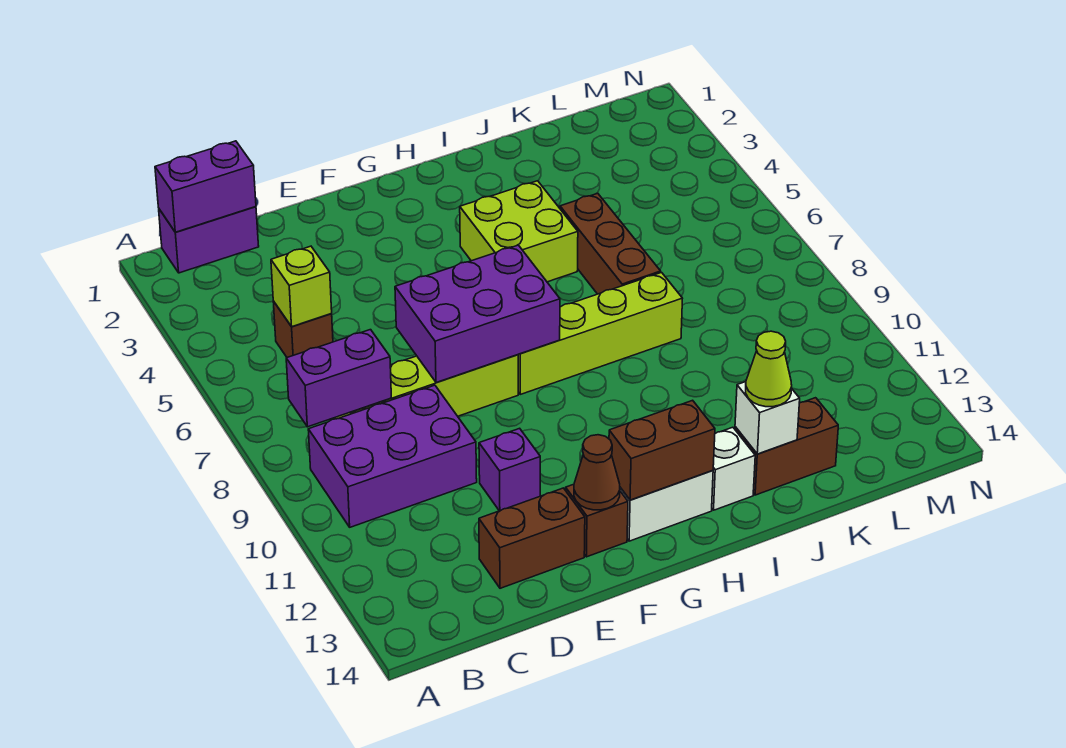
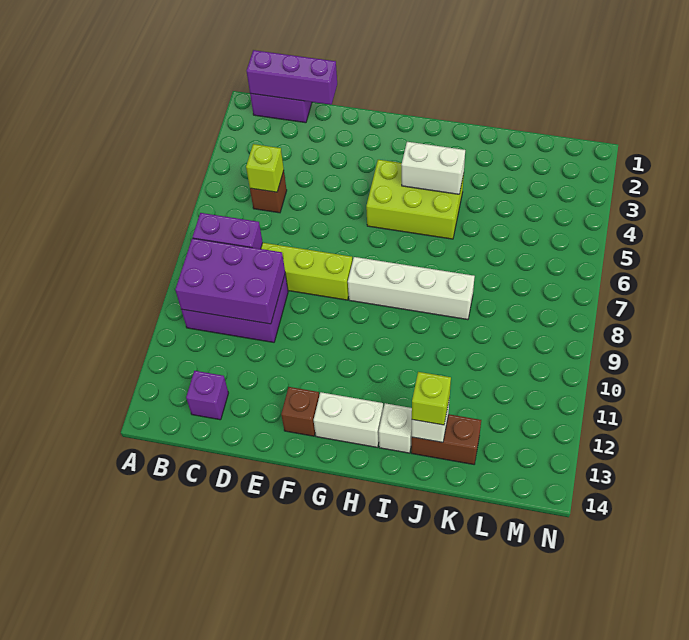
purple 1x2 brick [155,141,256,232] -> purple 1x3 brick [247,50,337,105]
brown 1x2 brick [479,488,585,588] -> none
purple 2x3 brick [395,245,560,383] -> purple 2x3 brick moved to [175,238,285,324]
purple 1x1 brick [479,428,540,511] -> purple 1x1 brick moved to [186,371,228,420]
brown 1x1 cone [574,435,620,510] -> none
lime 1x4 brick [518,273,682,394] -> white 1x4 brick [348,257,475,320]
brown 1x2 brick [609,400,715,500] -> none
lime 2x2 brick [460,181,578,282] -> lime 2x3 brick [366,160,464,239]
none -> white 1x2 brick [401,142,465,194]
brown 1x3 brick [560,193,661,294] -> none
lime 1x1 cone [746,331,792,407] -> lime 1x1 brick [412,372,451,425]

